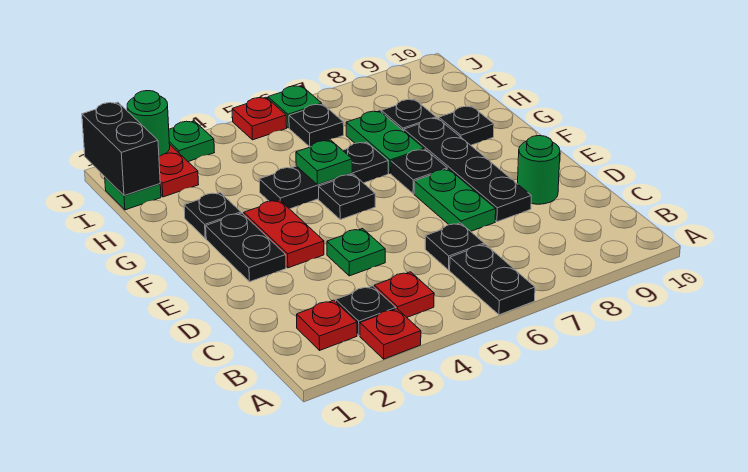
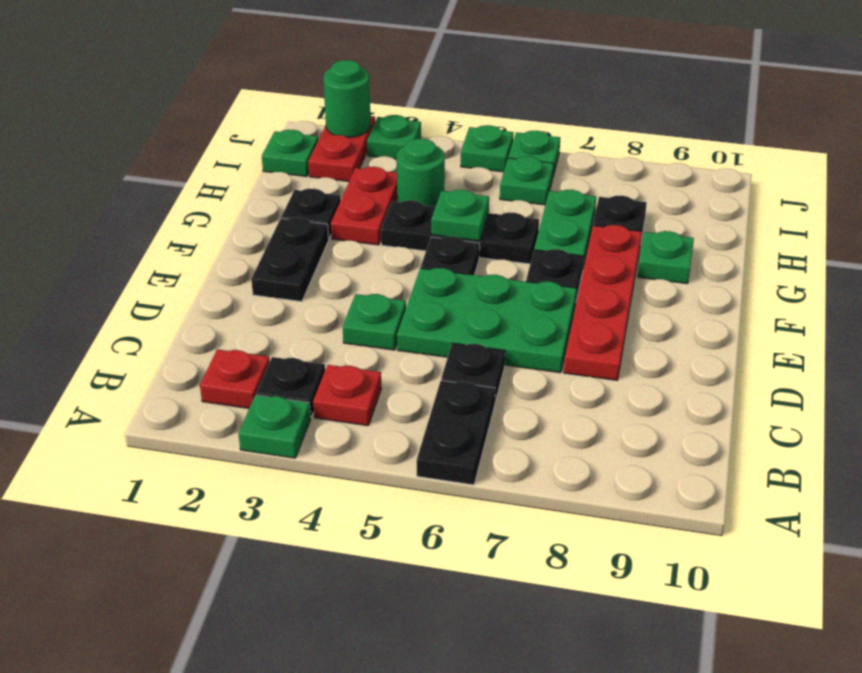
red 1x1 plate [360,309,421,359] -> green 1x1 plate [238,395,311,458]
green 1x2 plate [414,169,496,231] -> green 2x3 plate [397,268,577,373]
black 1x4 plate [404,118,531,222] -> red 1x4 plate [564,225,642,380]
green 1x1 round brick [518,136,560,204] -> green 1x1 round brick moved to [397,139,445,207]
red 1x2 plate [244,200,324,268] -> red 1x2 plate moved to [331,167,397,245]
black 1x1 plate [439,106,494,145] -> green 1x1 plate [638,231,694,284]
black 1x2 brick [82,102,160,196] -> none
black 1x1 plate [289,104,344,147] -> green 1x1 plate [500,157,554,205]
red 1x1 plate [232,97,287,140] -> green 1x1 plate [461,125,514,172]

